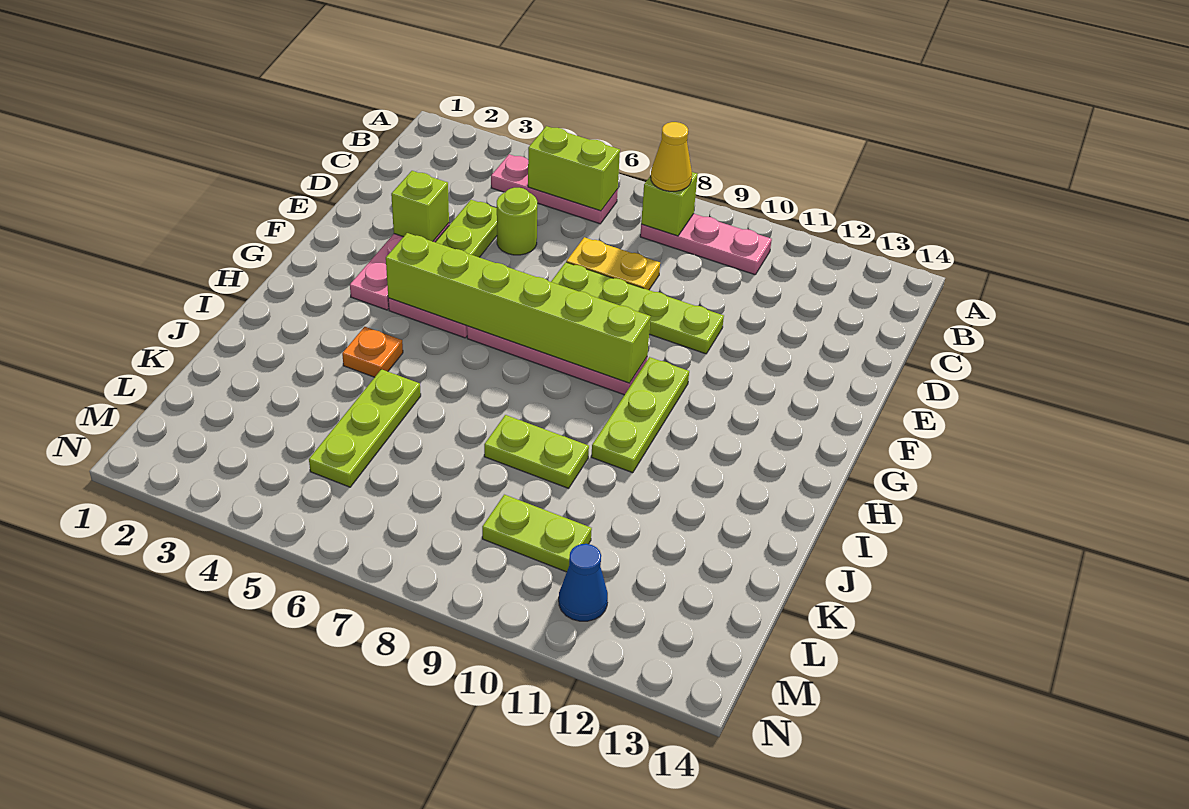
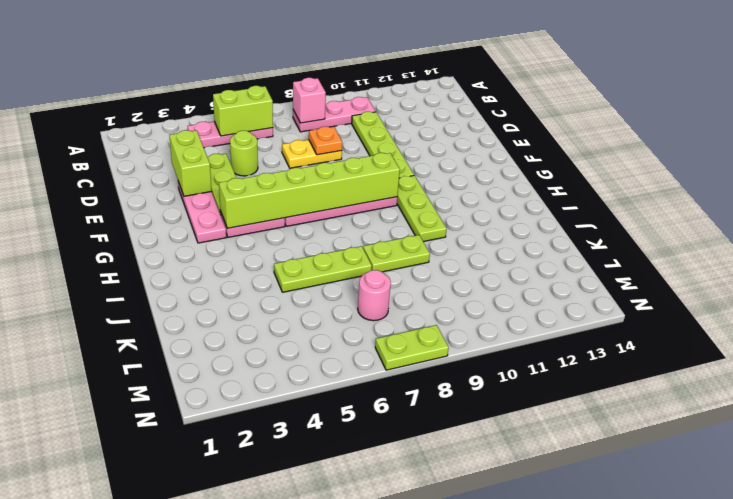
lime 1x1 brick [641,172,698,236] -> pink 1x1 brick [293,78,326,123]
yellow 1x1 cone [651,122,692,191] -> none
lime 1x1 brick [391,171,449,241] -> lime 1x2 brick [169,130,212,196]
lime 1x4 plate [551,262,724,354] -> lime 1x4 plate turned to [352,112,414,178]
orange 1x1 plate [342,327,403,377] -> orange 1x1 plate moved to [309,127,342,155]
lime 1x3 plate [309,369,421,487] -> lime 1x3 plate turned to [274,246,372,292]
none -> pink 1x1 round brick [358,270,391,321]
lime 1x2 plate [482,495,592,572] -> lime 1x2 plate moved to [375,325,449,370]
blue 1x1 cone [559,544,608,621] -> none

